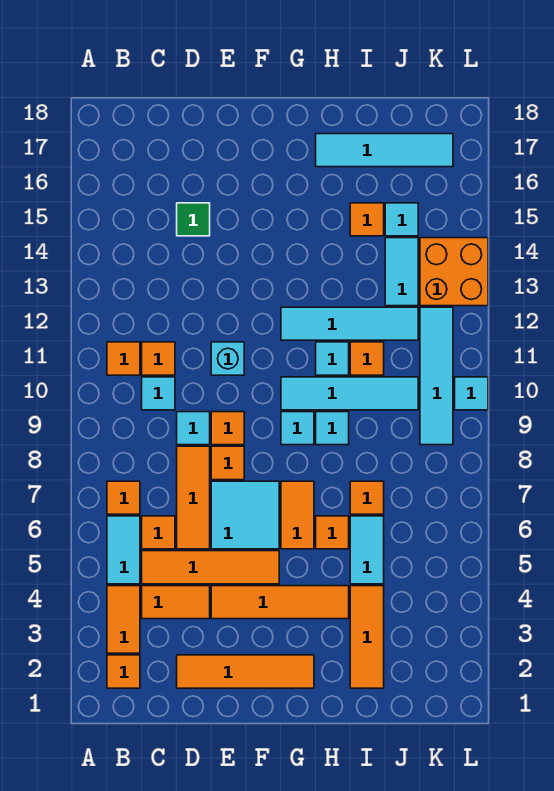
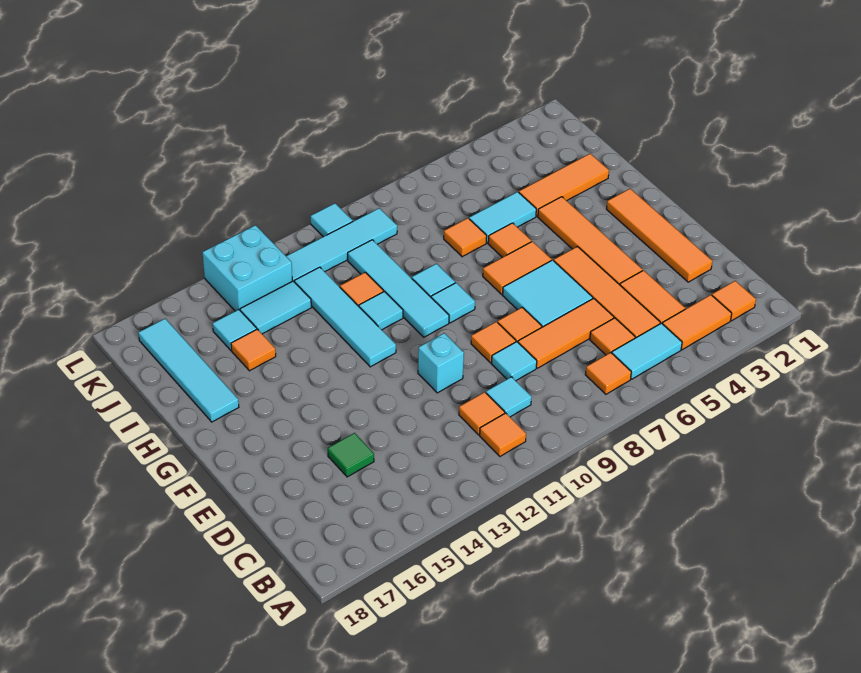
orange 2x2 brick [420,238,488,306] -> cyan 2x2 brick [203,225,292,311]

